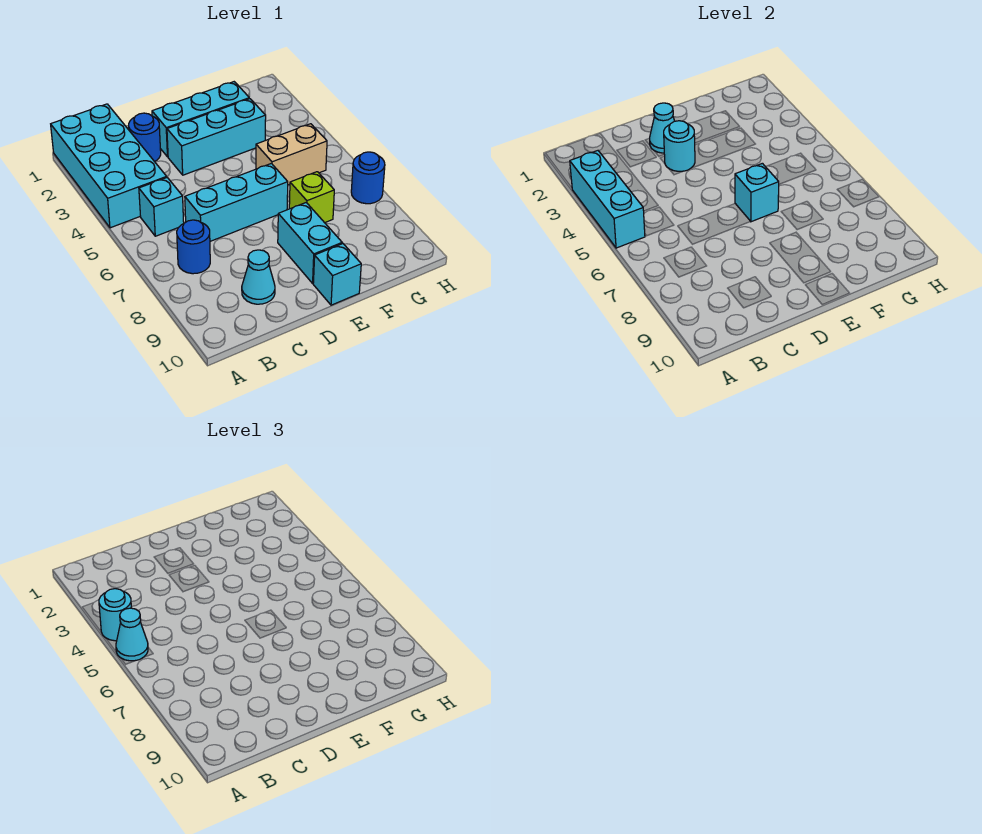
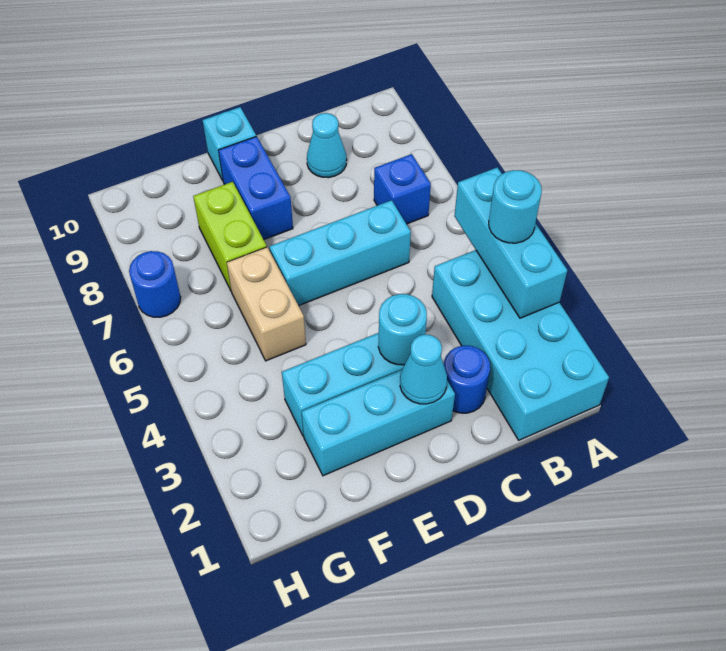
cyan 1x1 cone [116,608,148,661] -> none
cyan 1x1 brick [139,178,184,236] -> none
blue 1x1 round brick [177,220,210,274] -> blue 1x1 brick [374,154,431,224]
cyan 1x1 brick [735,163,779,222] -> none
cyan 1x2 brick [278,203,342,283] -> blue 1x2 brick [219,136,293,240]
tan 1x2 brick [256,124,327,185] -> tan 1x2 brick turned to [227,247,306,361]
lime 1x1 brick [289,172,334,223] -> lime 1x2 brick [193,182,267,290]

